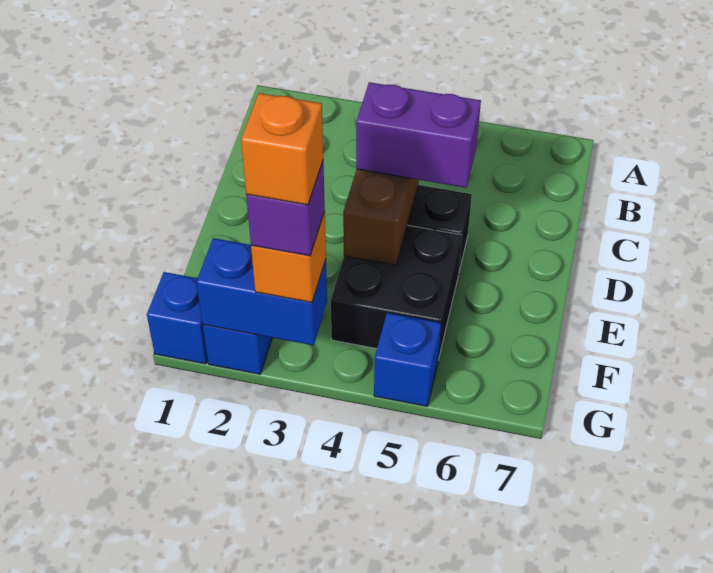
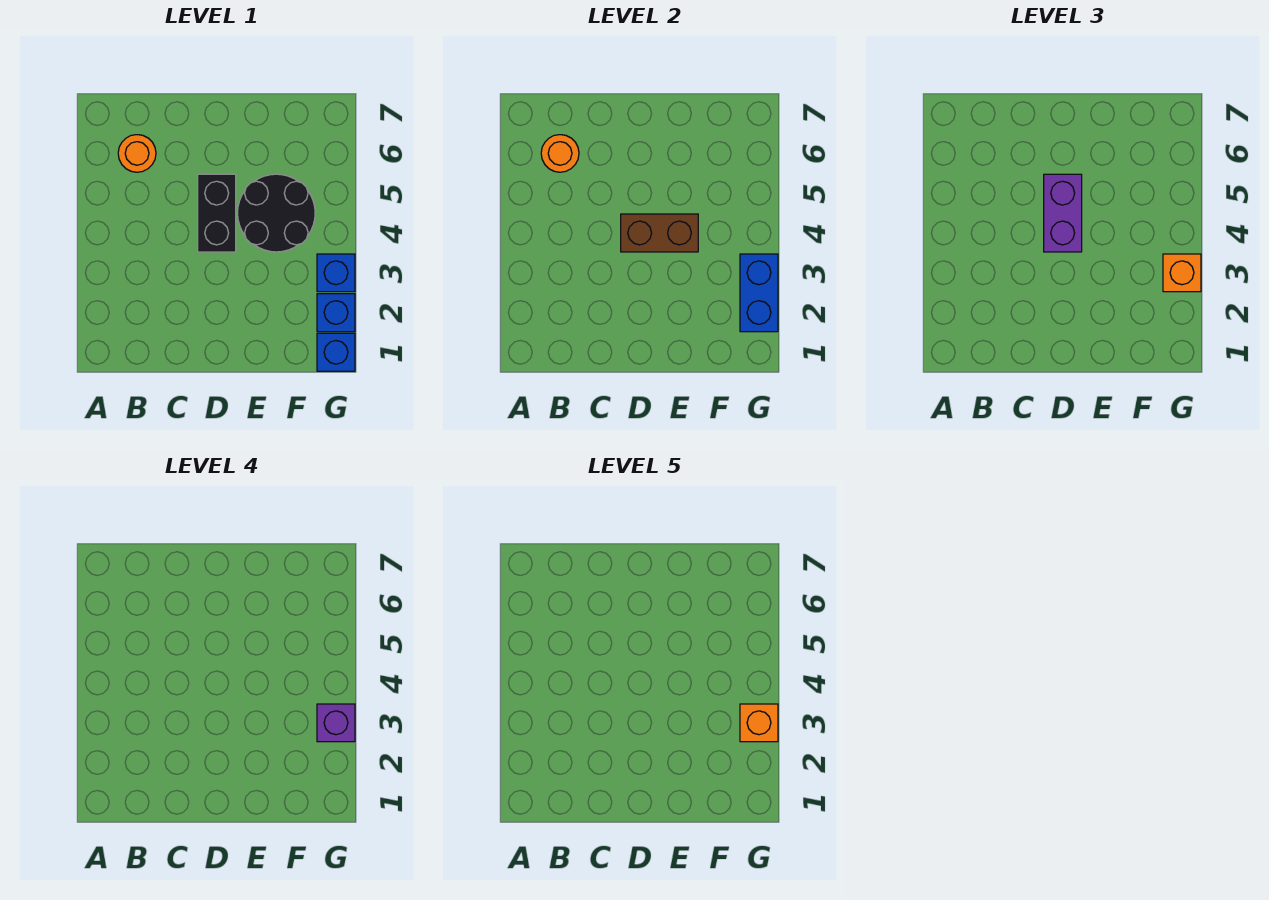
none -> orange 1x1 round brick [118,135,156,172]
none -> orange 1x1 round brick [541,135,579,172]
black 2x2 brick [331,225,462,360] -> black 2x2 round brick [238,174,315,252]
blue 1x1 brick [374,313,441,406] -> blue 1x1 brick moved to [317,254,355,292]

